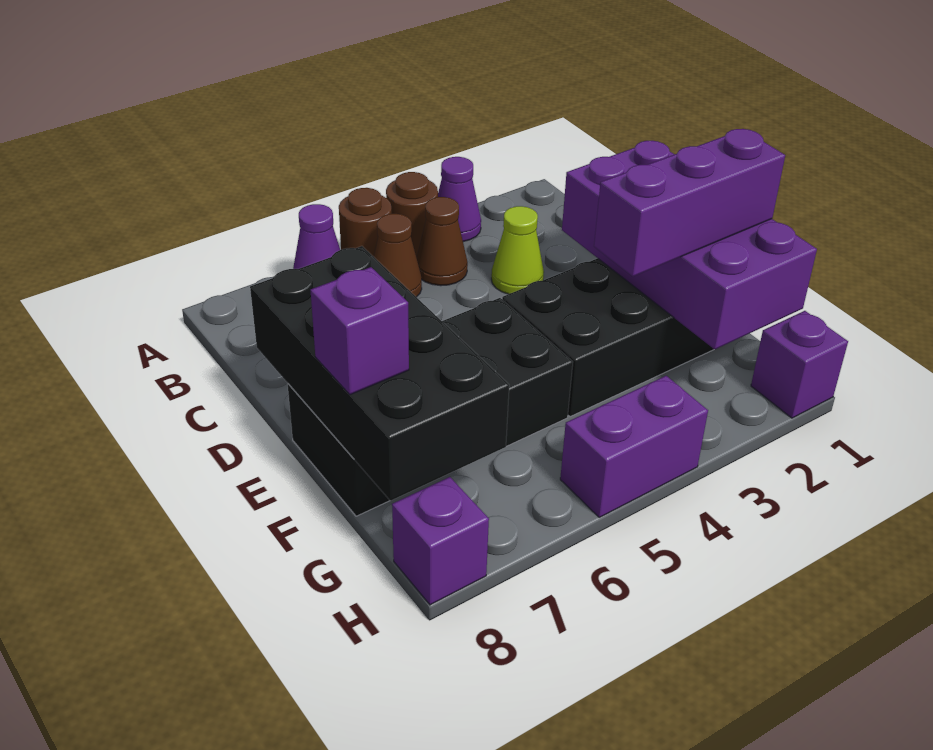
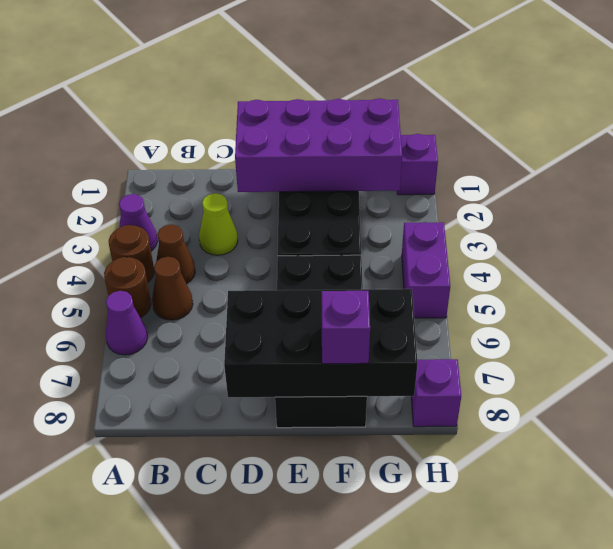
purple 1x3 brick [594,129,785,277] -> none

